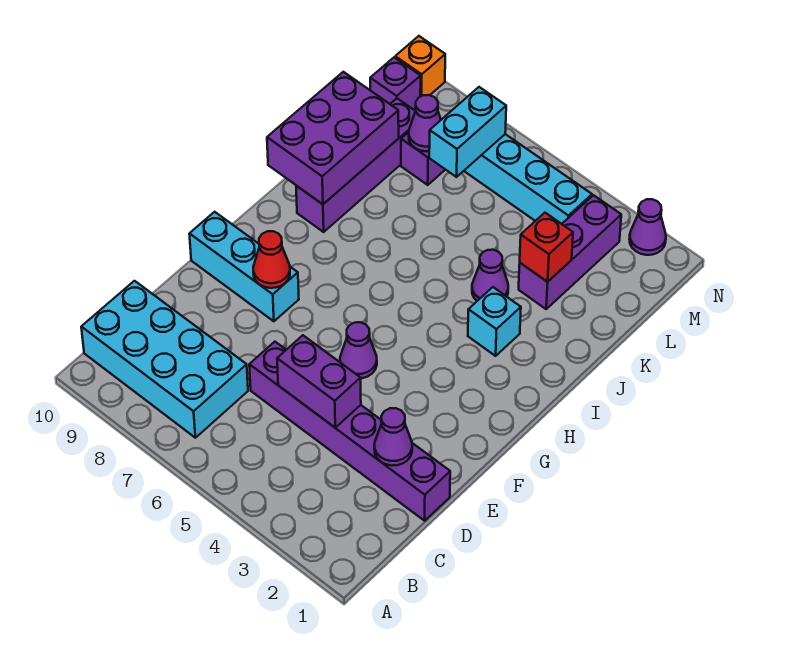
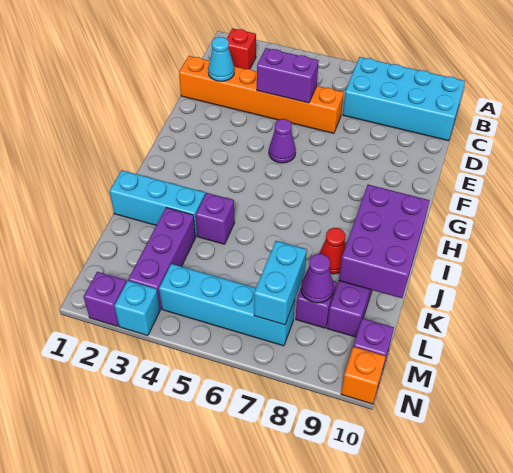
purple 1x6 brick [249,342,450,521] -> orange 1x6 brick [179,56,344,133]
purple 1x1 cone [374,408,412,466] -> cyan 1x1 cone [208,37,234,81]
cyan 1x3 brick [189,212,299,321] -> cyan 1x3 brick moved to [110,170,205,236]
red 1x1 cone [253,231,290,288] -> red 1x1 cone moved to [319,228,346,274]
cyan 1x1 brick [468,287,521,356] -> cyan 1x1 brick moved to [114,281,160,336]
purple 1x1 cone [472,250,508,301] -> purple 1x1 brick [196,193,235,244]
red 1x1 brick [520,213,573,282] -> red 1x1 brick moved to [227,28,256,69]
purple 1x1 cone [629,199,666,255] -> purple 1x1 brick [83,272,126,326]

